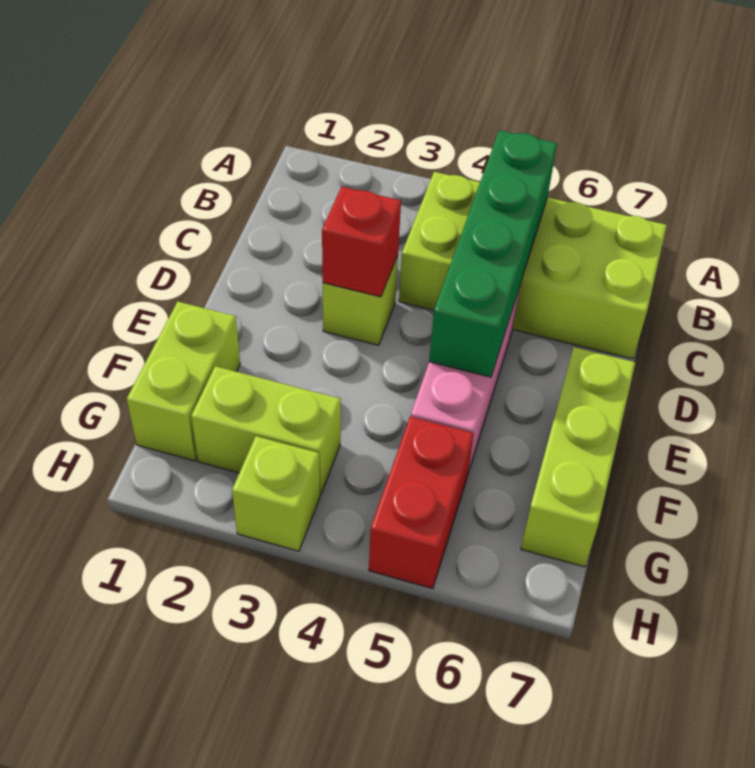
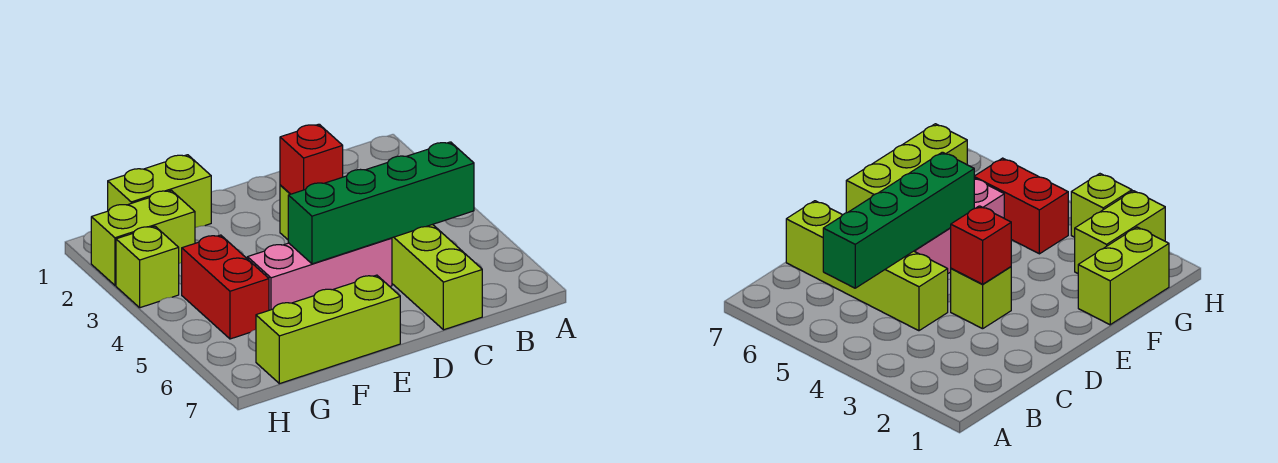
lime 2x4 brick [399,172,667,359] -> lime 1x4 brick [392,224,482,330]
lime 1x2 brick [191,366,341,495] -> lime 1x2 brick turned to [91,190,195,285]
red 1x2 brick [369,417,474,589] -> red 1x2 brick turned to [182,235,269,339]

